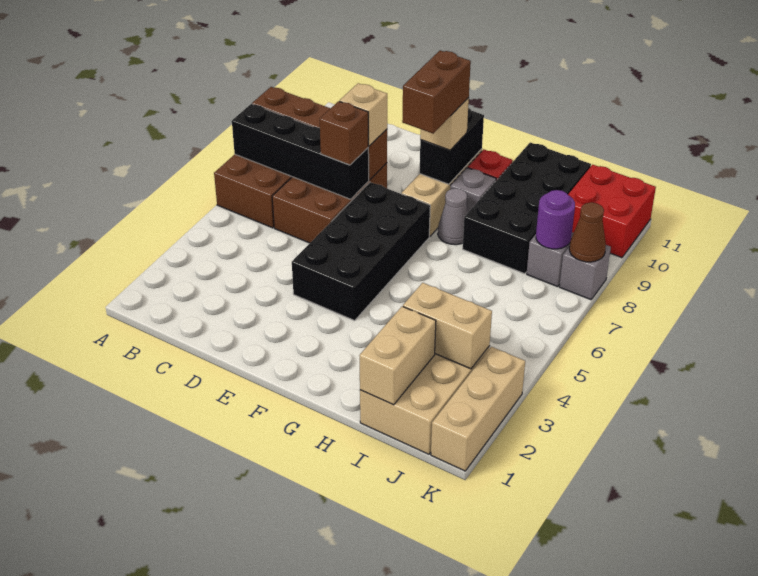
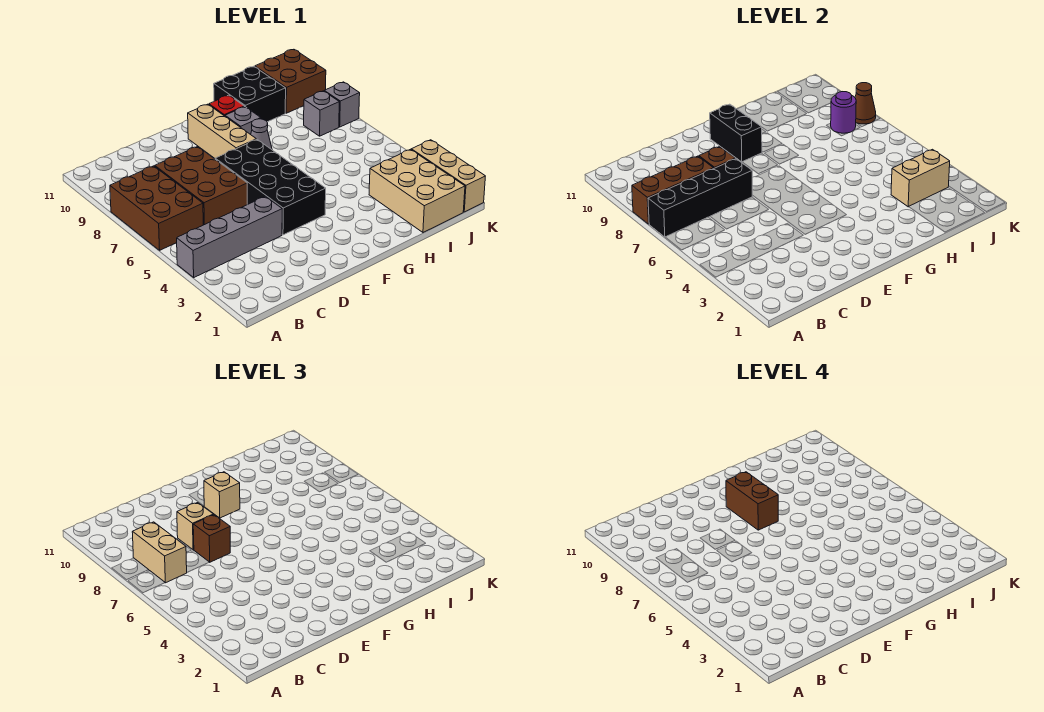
none -> grey 1x4 brick [177,196,282,277]
black 2x4 brick [463,143,591,274] -> black 2x2 brick [214,66,286,122]
tan 1x2 brick [360,306,436,405] -> tan 1x2 brick moved to [132,522,187,583]
red 2x2 brick [568,165,656,258] -> brown 2x2 brick [255,50,326,113]

